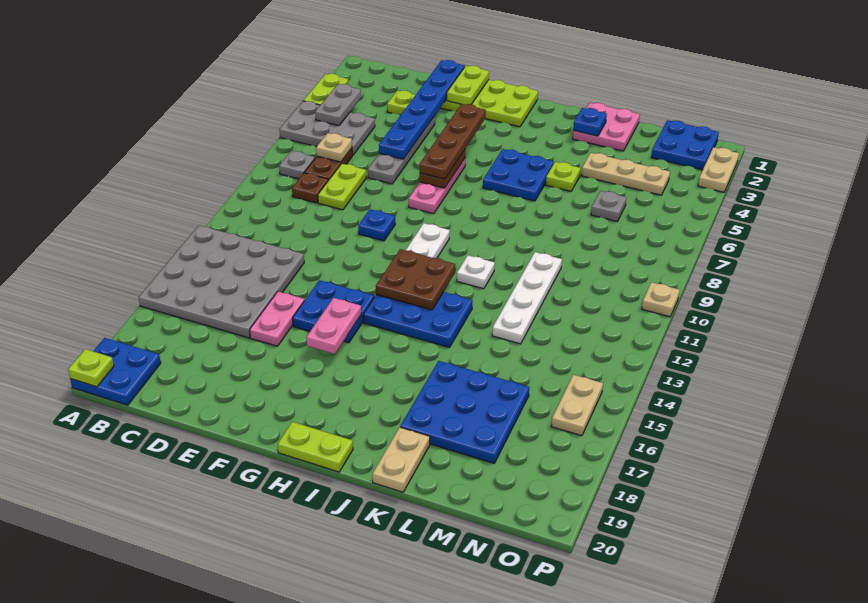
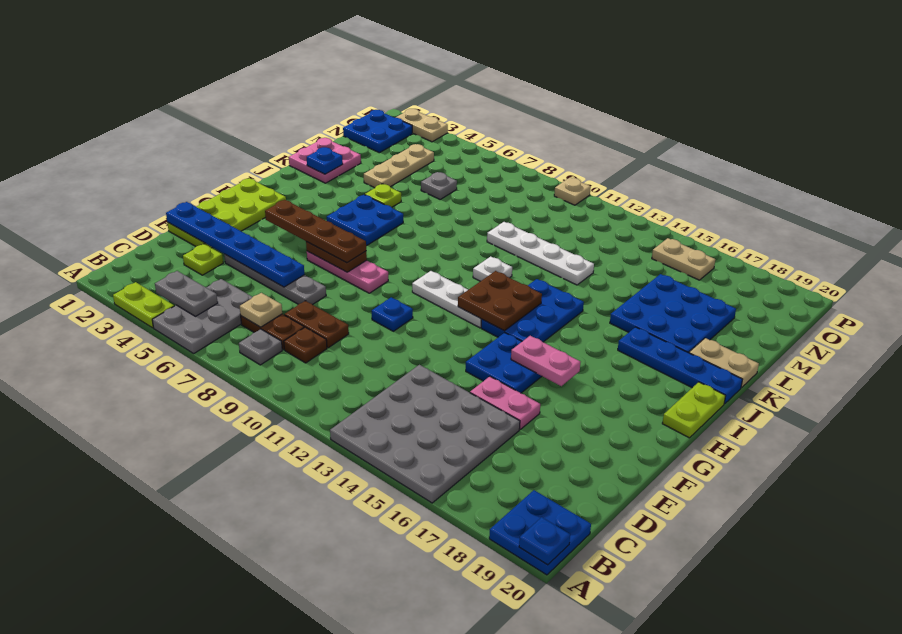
lime 1x1 plate [68,349,114,387] -> blue 1x1 plate [519,517,570,565]
lime 1x2 plate [318,164,366,210] -> brown 1x2 plate [285,301,349,348]
lime 1x2 plate [447,66,489,105] -> none
none -> blue 1x4 plate [618,327,742,404]

